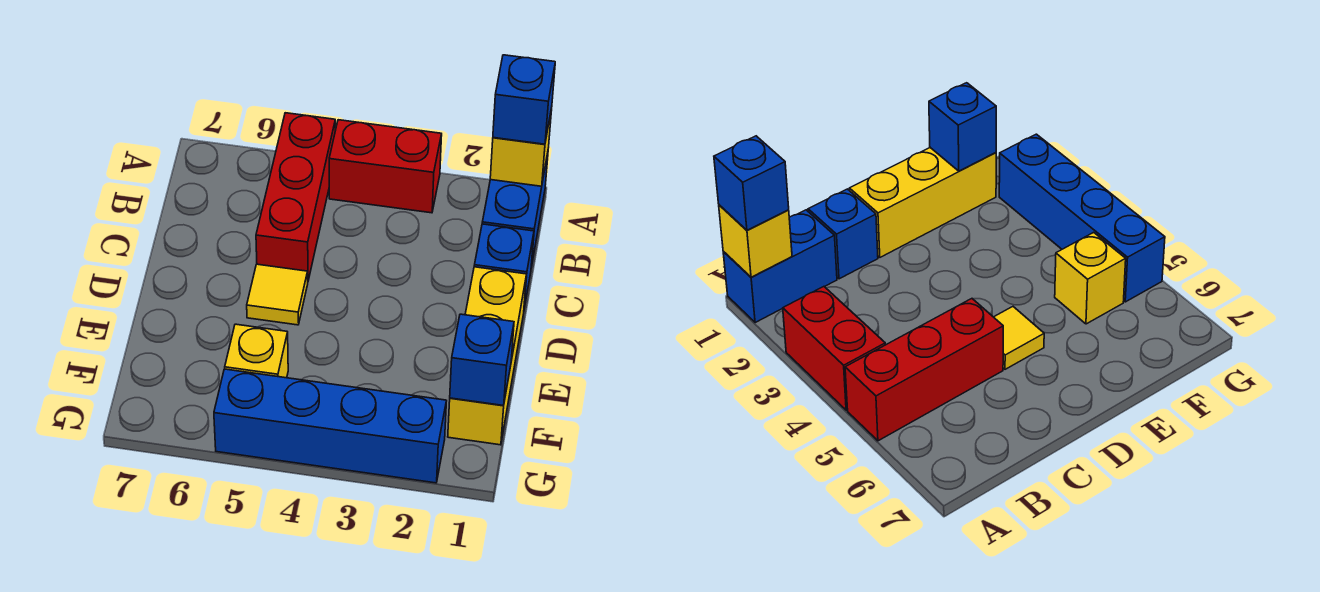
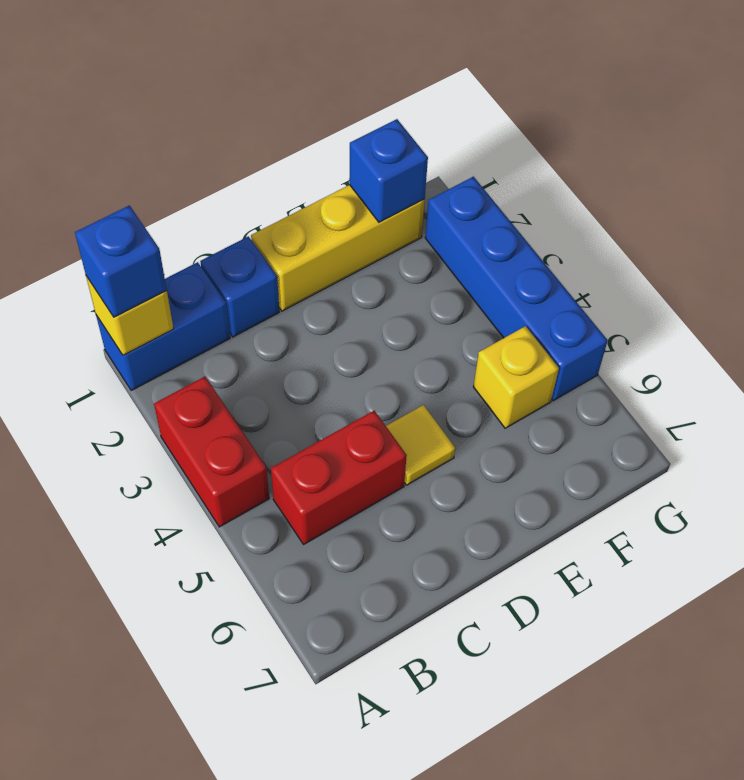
red 1x3 brick [256,113,335,280] -> red 1x2 brick [271,411,407,544]

